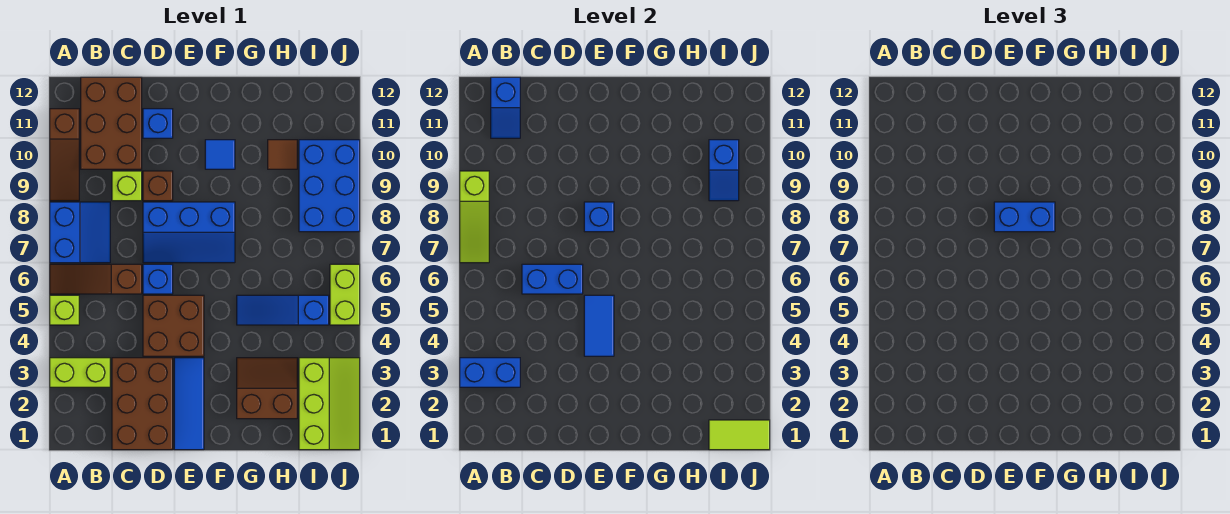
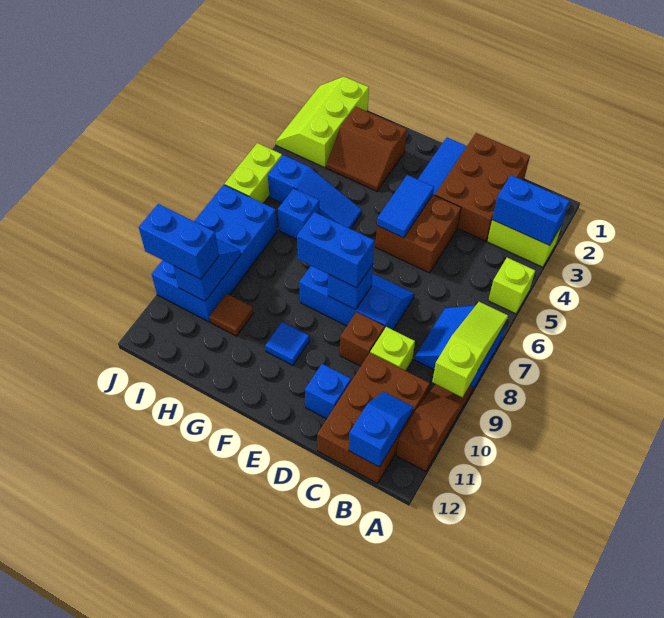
brown 1x3 slope [50,264,142,294] -> none
blue 1x2 brick [522,264,583,294] -> blue 1x2 brick moved to [139,204,219,279]
blue 1x1 brick [143,264,173,294] -> blue 1x1 brick moved to [278,188,320,239]
lime 1x2 tile [709,420,770,450] -> none
blue 2x3 brick [299,140,360,232] -> blue 2x4 brick [151,185,277,322]

